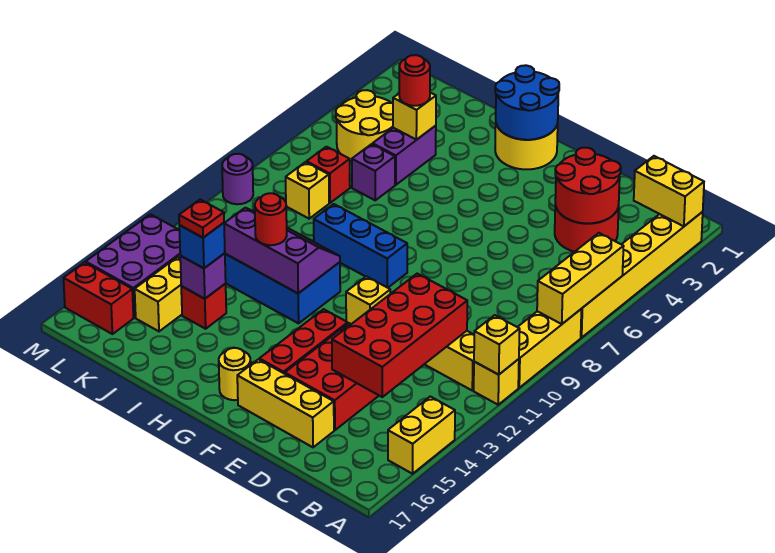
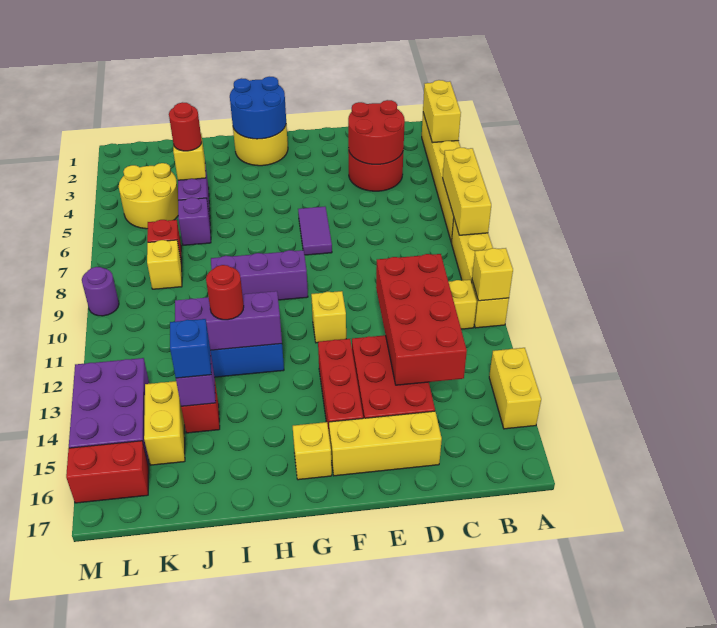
yellow 1x2 brick [634,156,704,226] -> yellow 1x2 brick turned to [423,80,461,143]
none -> purple 1x2 tile [298,207,332,255]
blue 1x3 brick [314,204,407,288] -> purple 1x3 brick [211,250,308,300]
yellow 1x1 round brick [219,348,251,400] -> yellow 1x1 brick [293,422,332,480]
red 1x1 plate [179,200,224,238] -> none

